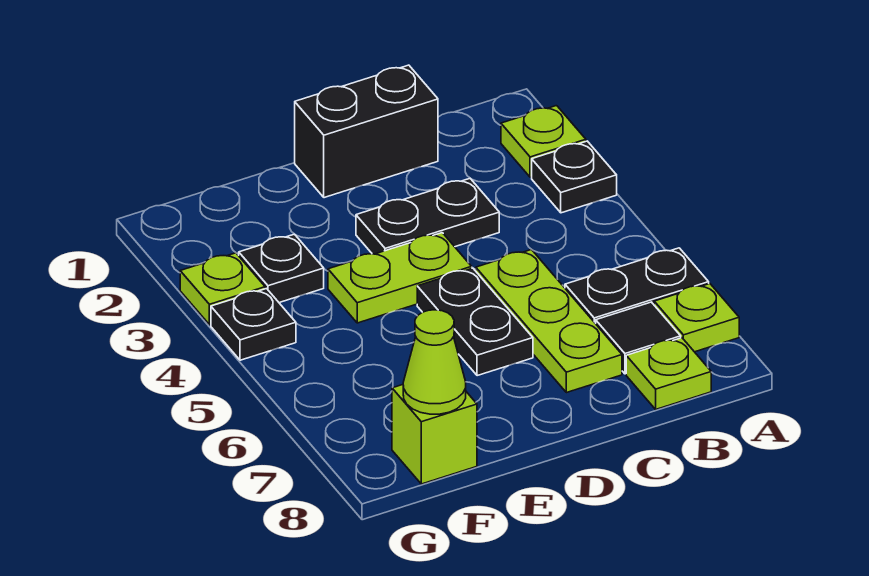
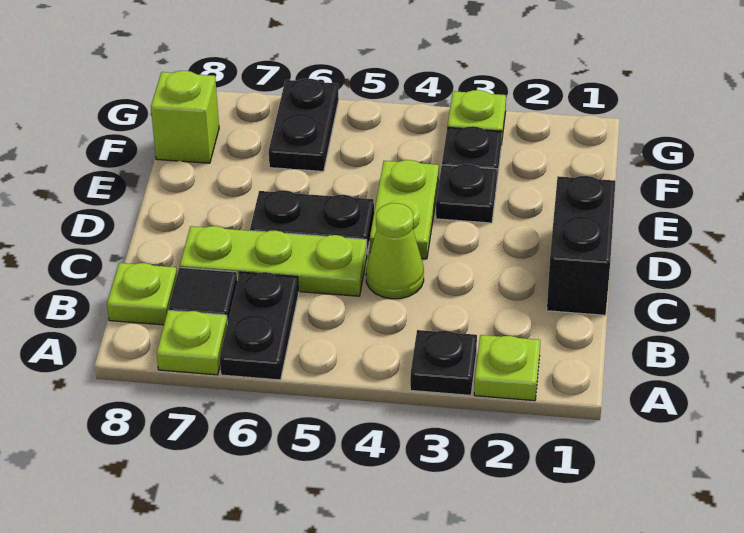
black 1x2 plate [356,179,499,254] -> black 1x2 plate moved to [269,79,339,172]
lime 1x1 cone [403,310,466,414] -> lime 1x1 cone moved to [366,203,424,299]
black 1x1 plate [211,289,296,360] -> black 1x1 plate moved to [436,164,497,223]

